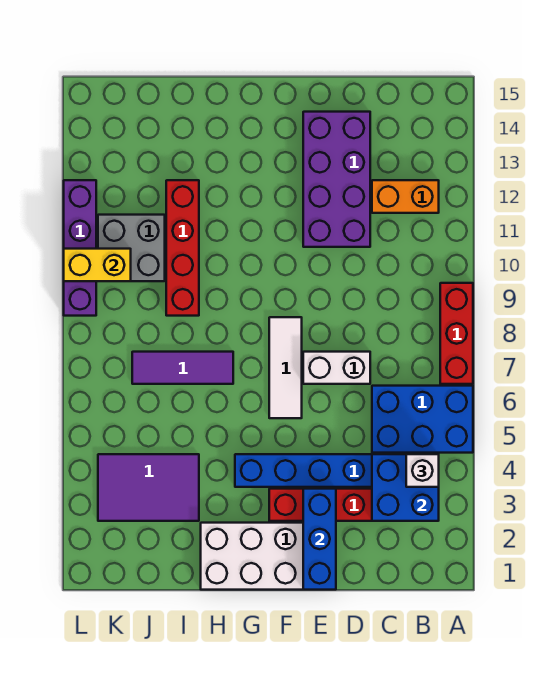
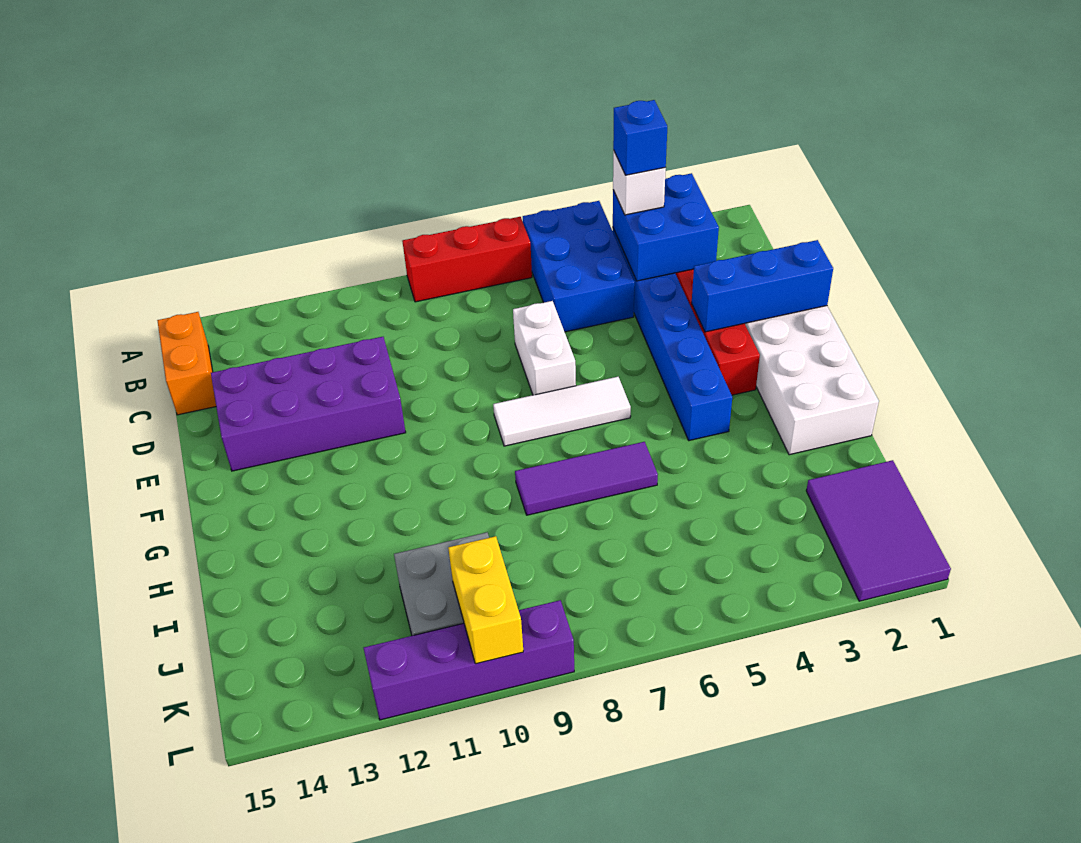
none -> blue 1x1 brick [613,100,667,175]
orange 1x2 brick [372,180,439,213] -> orange 1x2 brick moved to [157,312,216,415]
purple 1x3 tile [132,352,233,384] -> purple 1x3 tile turned to [515,442,658,515]
purple 2x3 tile [98,454,199,521] -> purple 2x3 tile moved to [806,460,951,601]
red 1x4 brick [166,180,199,316] -> none

